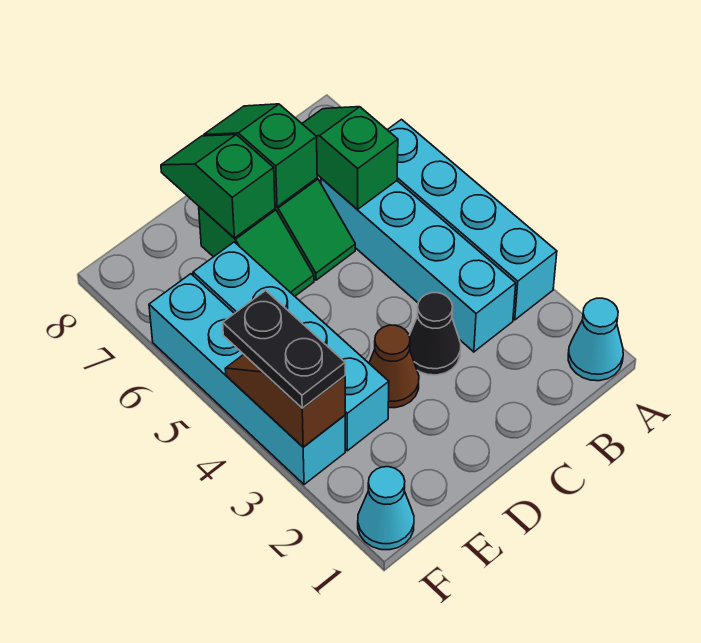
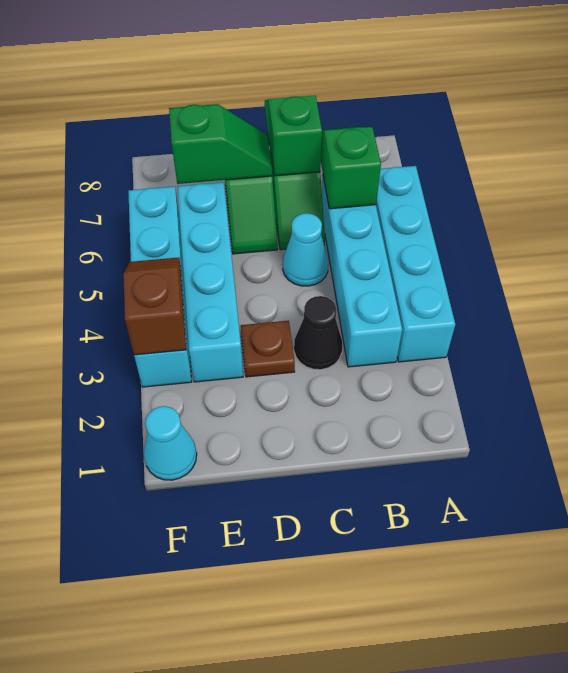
cyan 1x1 cone [568,298,623,381] -> cyan 1x1 cone moved to [283,213,328,286]
brown 1x1 cone [369,325,419,408] -> brown 1x1 plate [241,321,295,377]
green 1x2 slope [161,135,275,238] -> green 1x2 slope turned to [169,104,272,184]
black 1x2 plate [223,290,345,408] -> none

